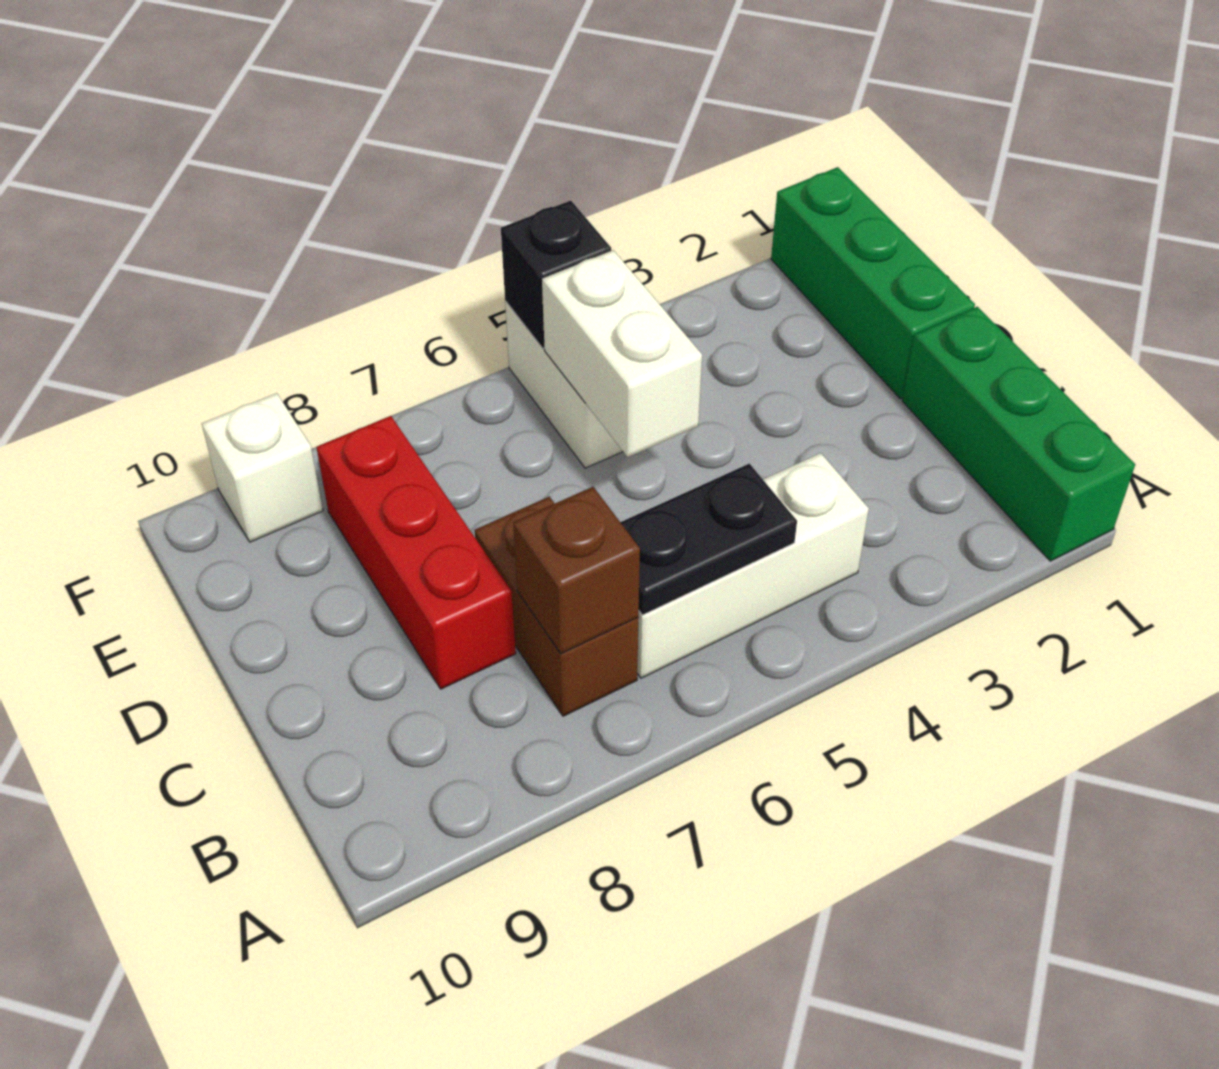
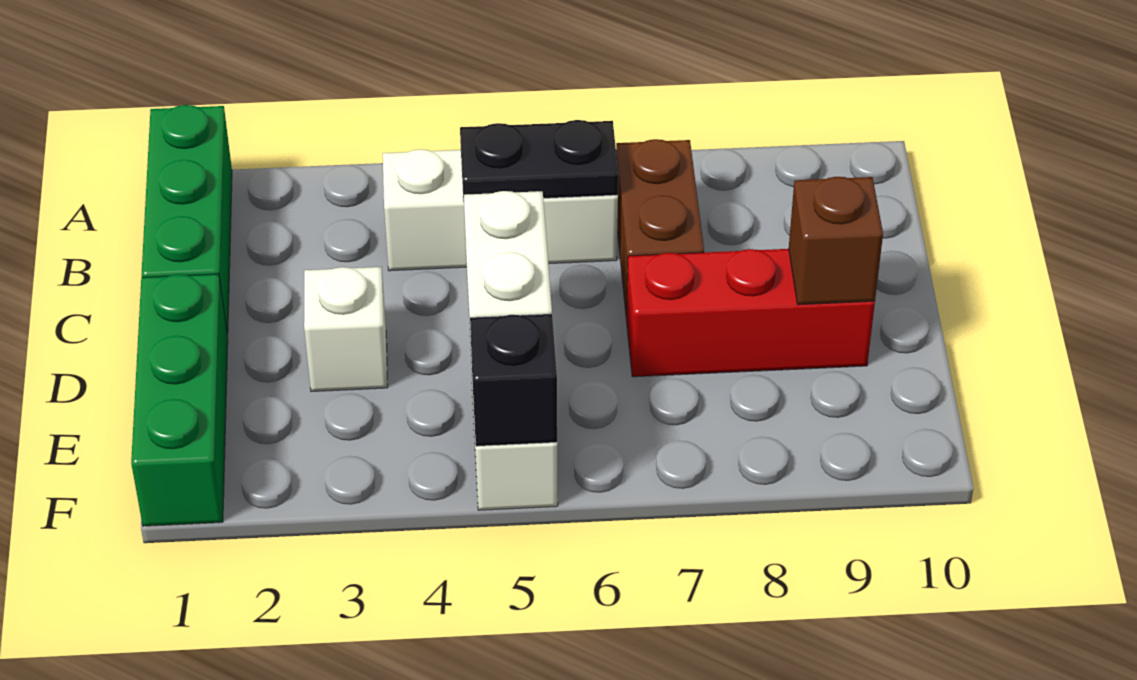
brown 1x1 brick [513,487,640,654] -> brown 1x1 brick moved to [789,177,883,305]
red 1x3 brick [316,416,516,689] -> red 1x3 brick turned to [626,249,875,377]
white 1x1 brick [202,393,323,542] -> white 1x1 brick moved to [304,267,388,391]

